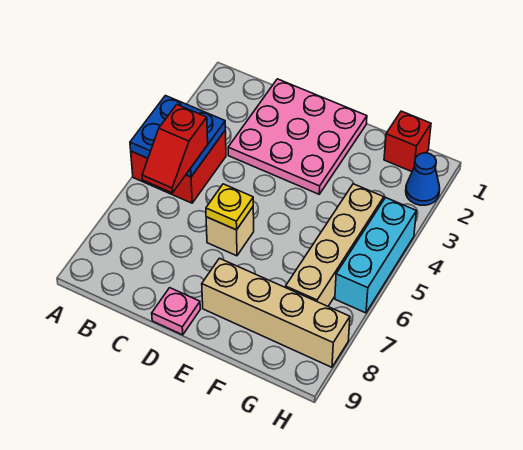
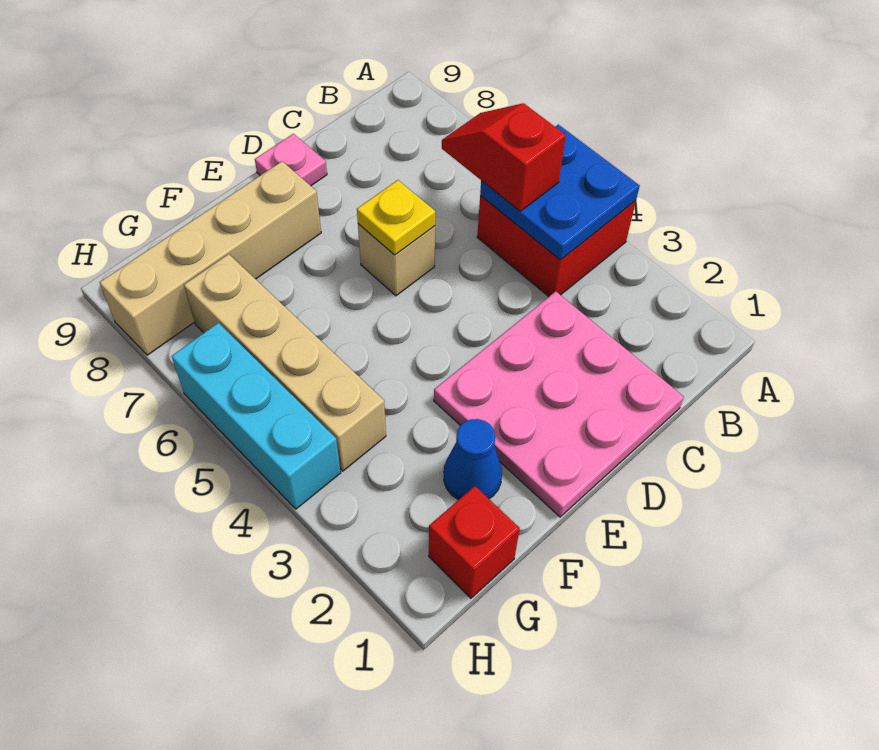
blue 1x1 cone [406,153,440,205] -> blue 1x1 cone moved to [444,419,502,500]

